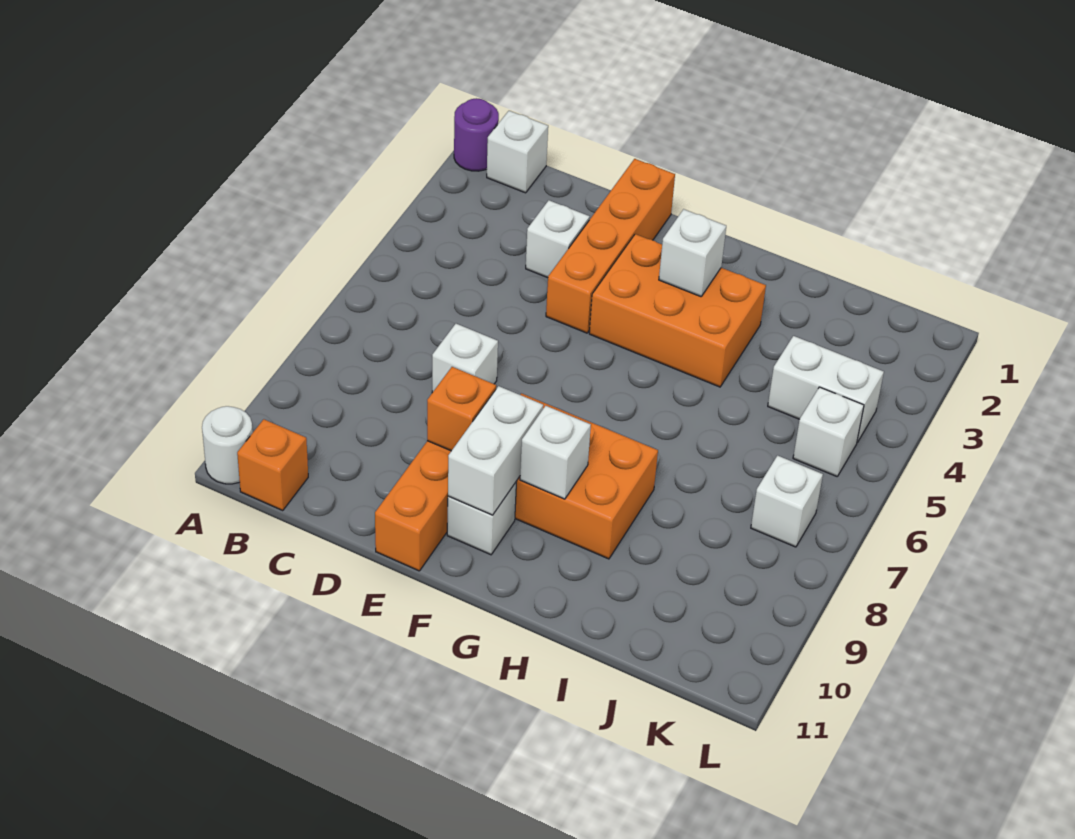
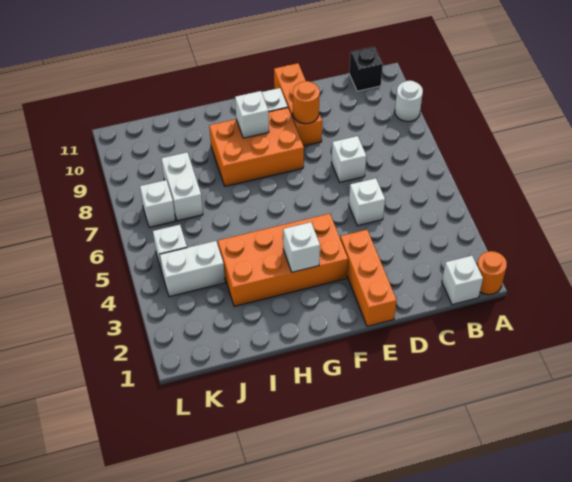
purple 1x1 round brick [454,98,499,171] -> orange 1x1 round brick [477,251,507,295]
white 1x1 round brick [202,406,253,484] -> white 1x1 round brick moved to [395,81,423,122]
orange 1x1 brick [237,419,308,511] -> black 1x1 brick [349,47,383,91]
white 1x1 brick [526,200,590,278] -> white 1x1 brick moved to [349,178,385,226]
orange 1x4 brick [546,159,675,333] -> orange 1x3 brick [340,230,397,326]
orange 1x1 brick [427,367,496,451] -> orange 1x1 round brick [293,81,320,124]
orange 2x3 brick [589,234,766,387] -> orange 2x4 brick [218,214,348,307]
white 1x2 brick [448,386,543,515] -> white 1x2 brick moved to [161,152,203,221]

